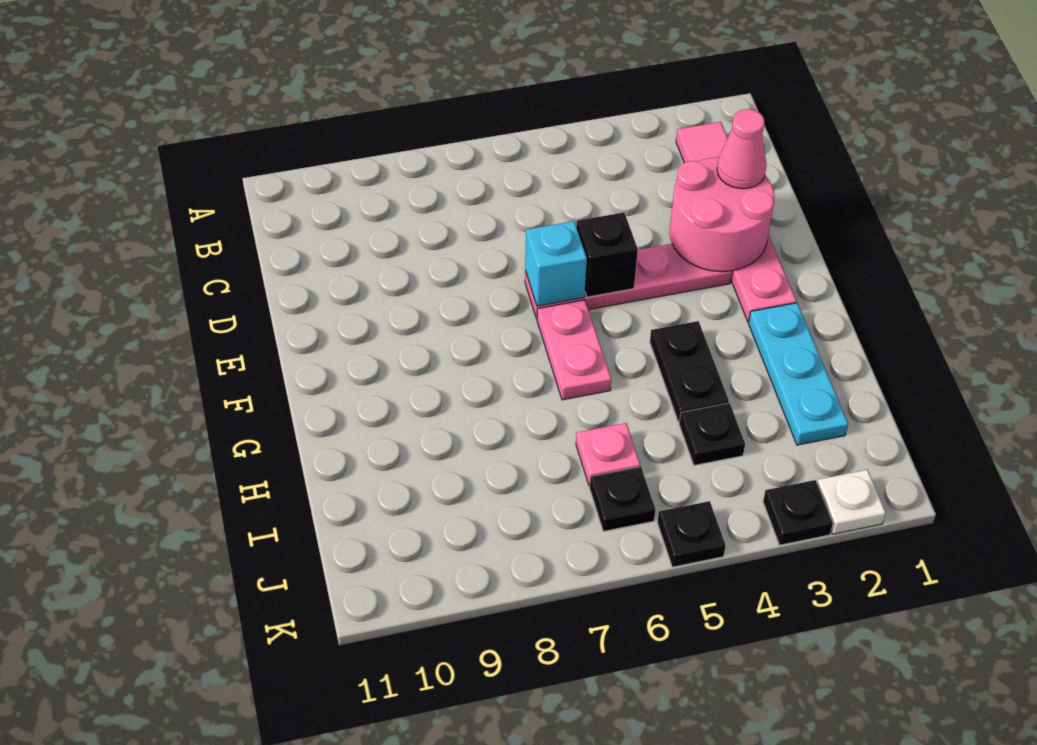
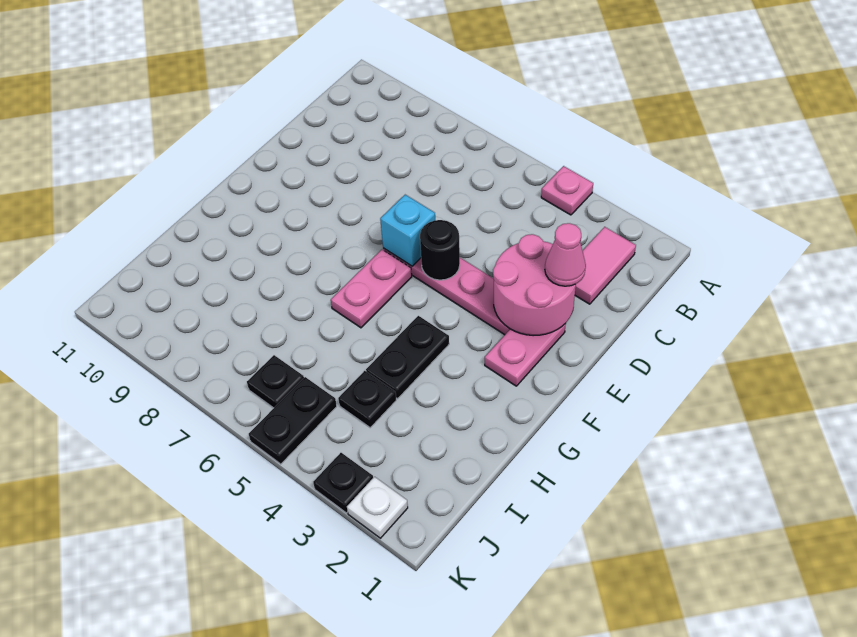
black 1x1 brick [576,212,638,297] -> black 1x1 round brick [420,220,460,280]
cyan 1x3 plate [748,303,848,445] -> none
pink 1x1 plate [576,423,640,486] -> pink 1x1 plate moved to [541,166,593,215]
black 1x1 plate [657,501,726,567] -> black 1x2 plate [249,377,337,464]

